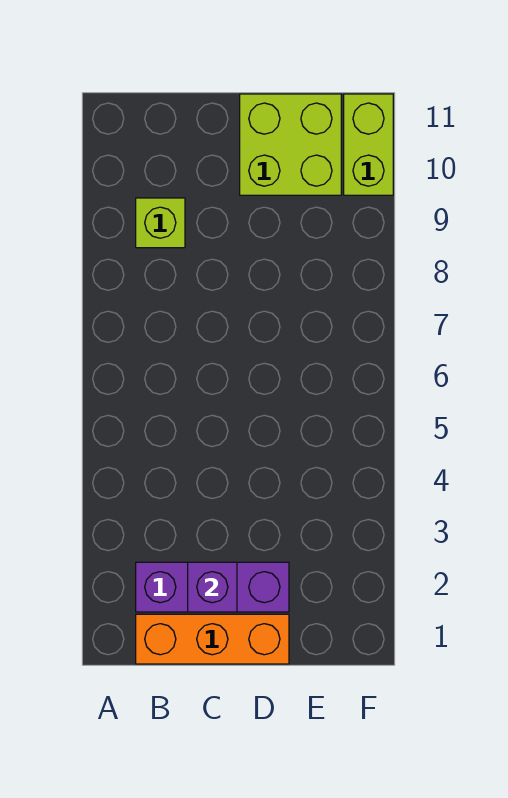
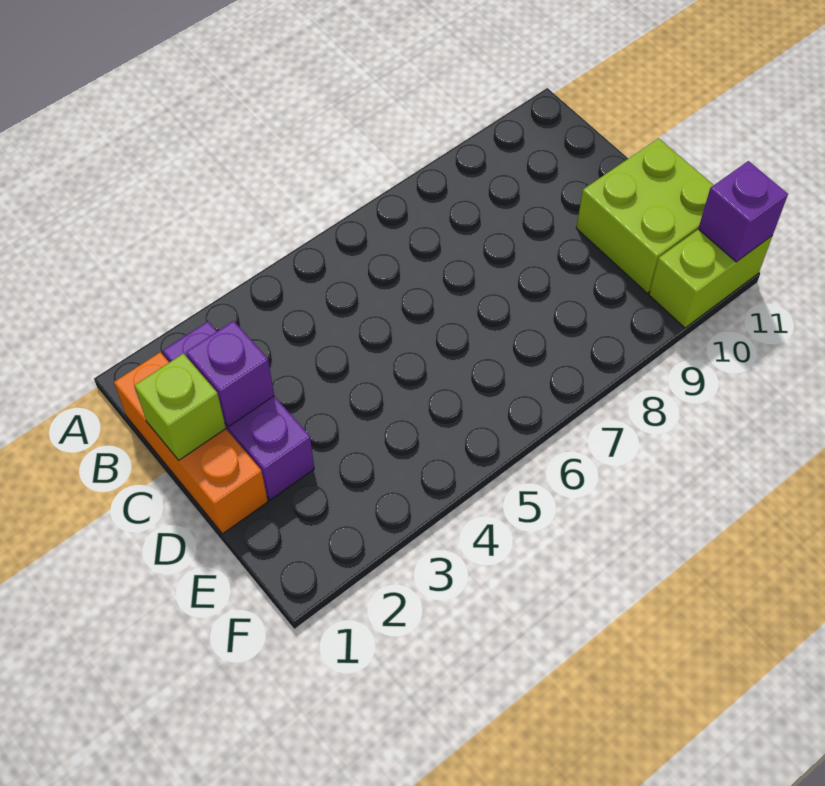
lime 1x1 brick [136,198,185,248] -> lime 1x1 brick moved to [134,353,226,460]
none -> purple 1x1 brick [698,161,788,262]

